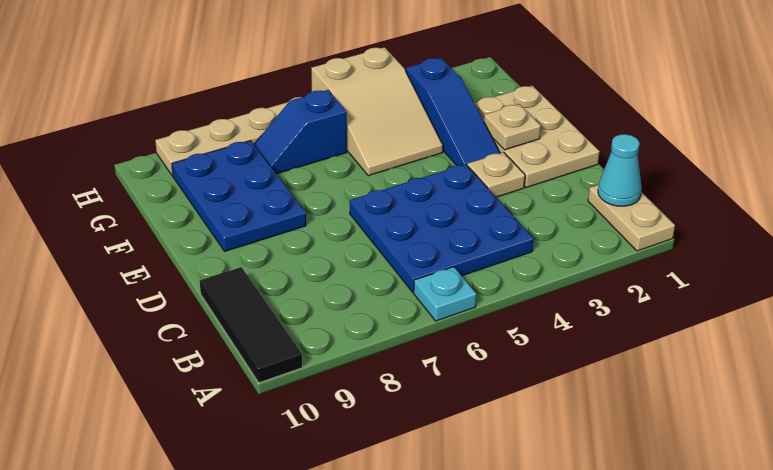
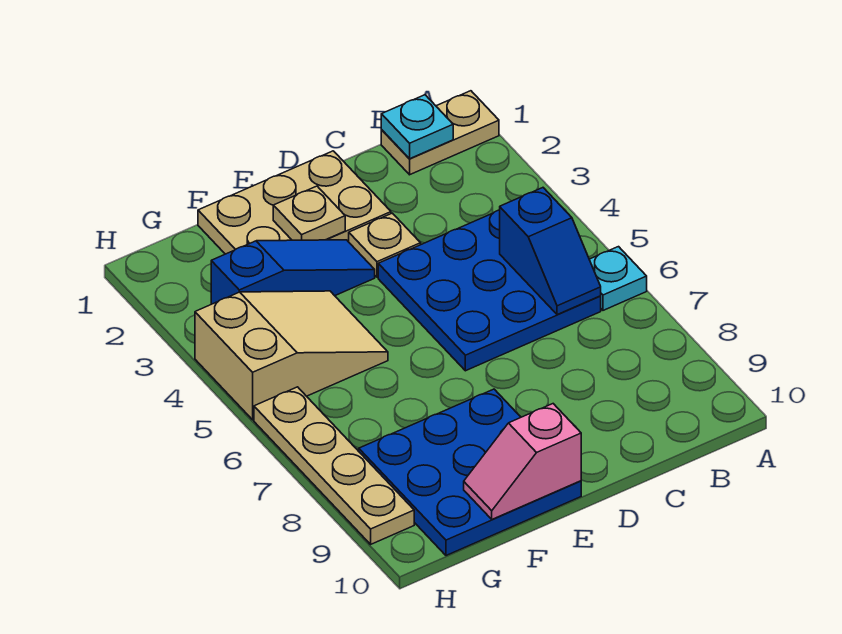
black 1x3 tile [200,267,302,383] -> none
cyan 1x1 cone [598,134,642,206] -> cyan 1x1 plate [381,95,453,159]
blue 2x3 plate [172,141,306,251] -> blue 3x3 plate [359,389,581,556]
none -> pink 1x2 slope [464,404,581,519]
blue 1x2 slope [254,90,347,174] -> blue 1x2 slope moved to [500,188,601,315]

